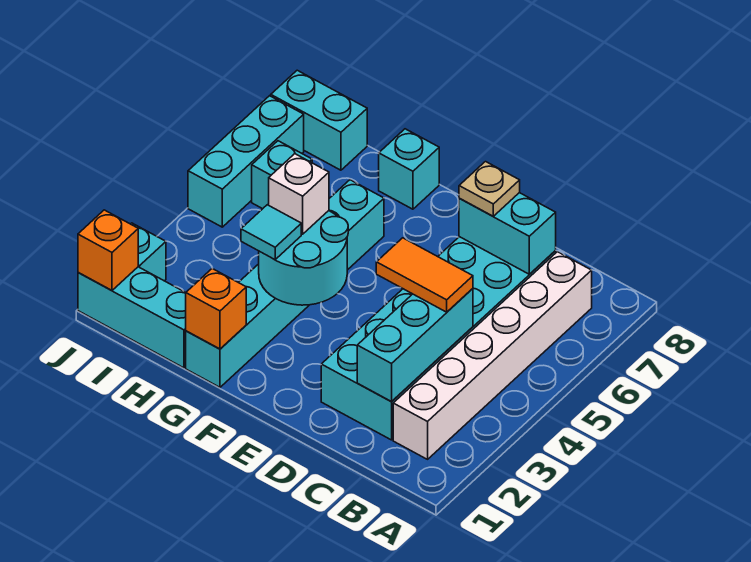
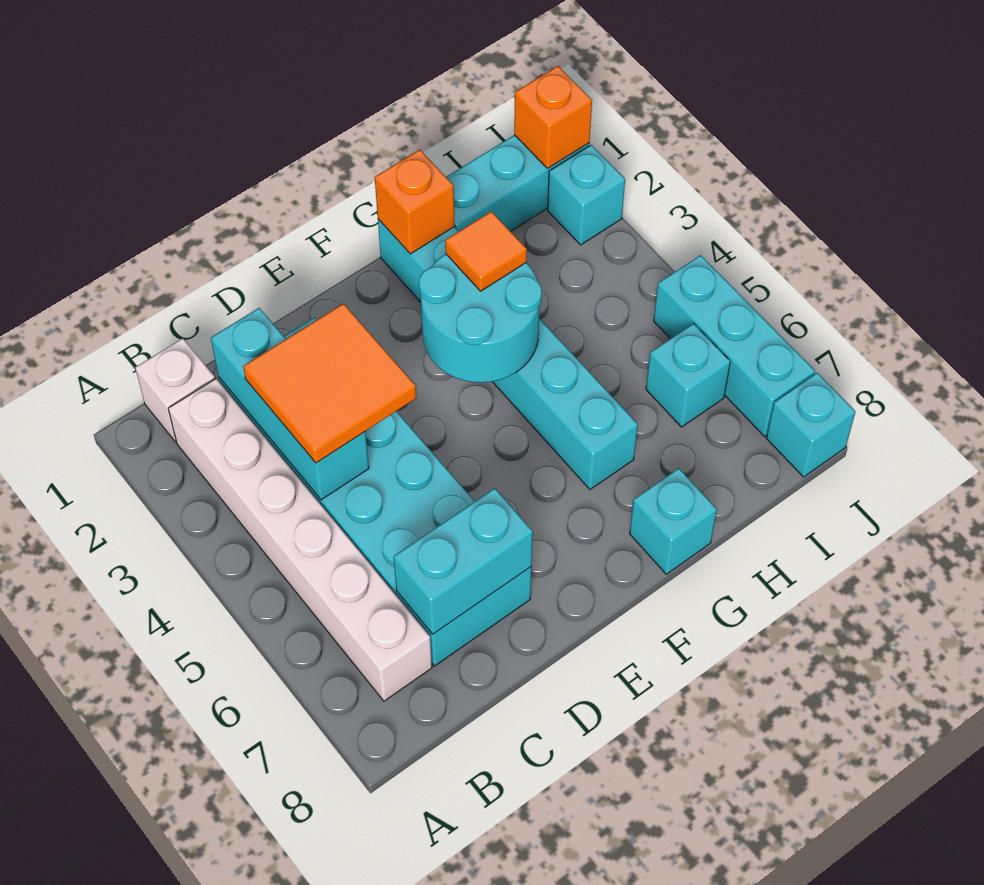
orange 1x2 tile [376,238,473,312] -> orange 2x2 tile [243,304,416,463]
tan 1x1 plate [459,162,520,216] -> none
cyan 1x1 tile [241,205,301,260] -> orange 1x1 tile [445,211,527,291]
white 1x1 brick [269,154,329,234] -> white 1x1 brick moved to [135,338,215,442]
cyan 1x2 brick [271,70,367,170] -> cyan 1x1 brick [766,373,855,477]

